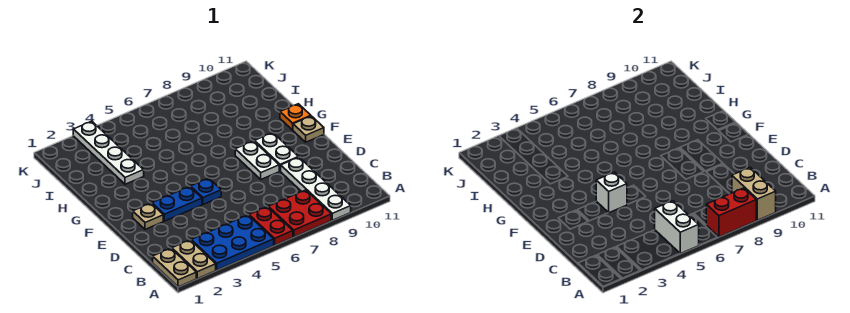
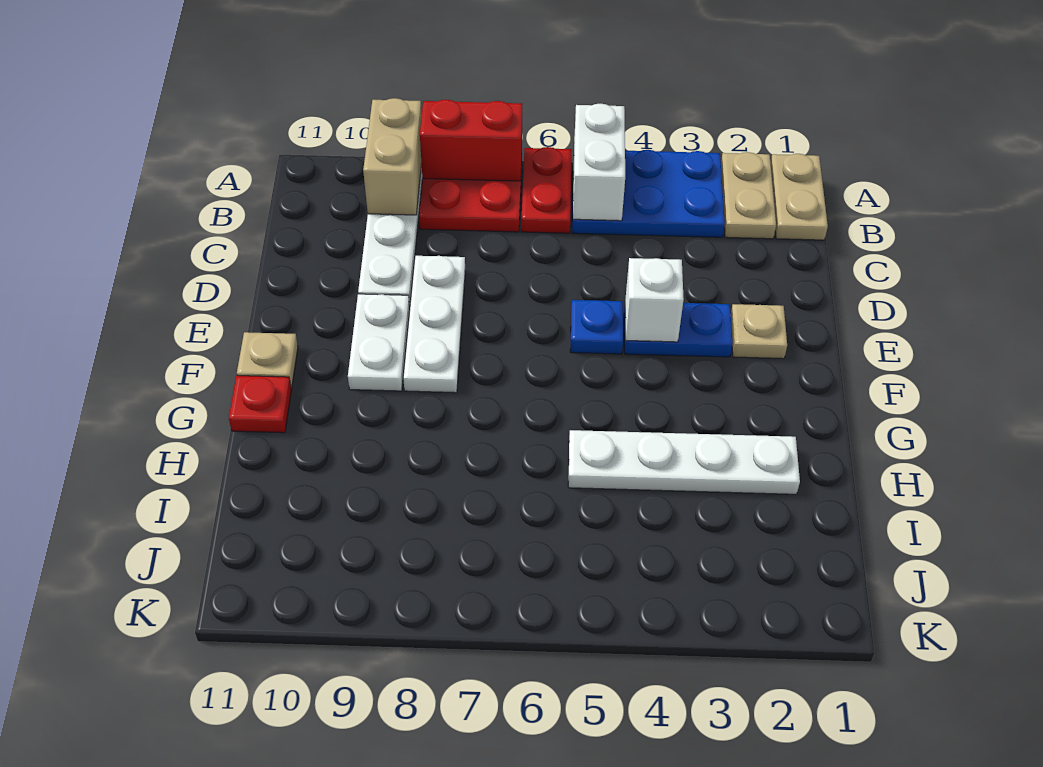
white 1x2 plate [235,141,279,179] -> white 1x3 plate [403,256,465,393]
orange 1x1 plate [280,104,311,130] -> red 1x1 plate [229,376,291,433]
white 1x4 plate [73,121,144,184] -> white 1x4 plate turned to [568,430,800,494]

